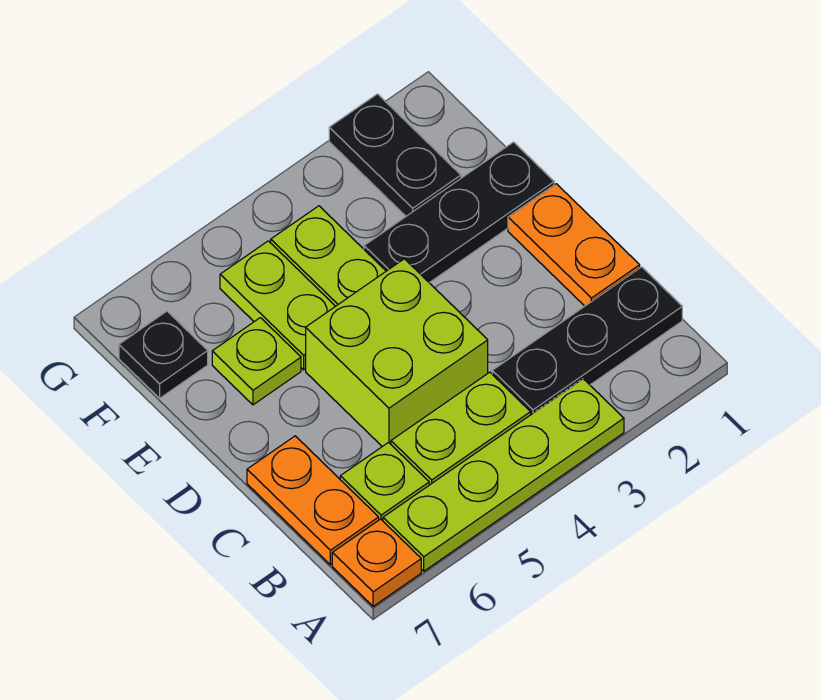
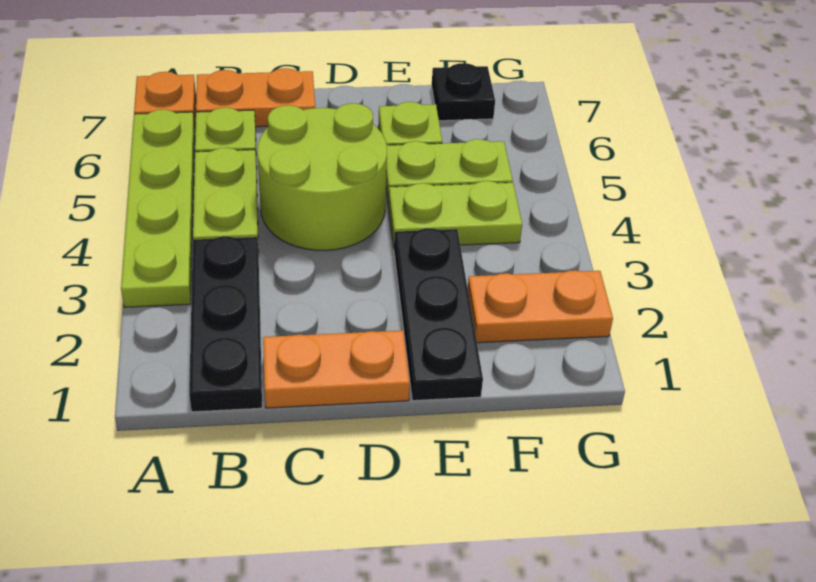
lime 2x2 brick [306,259,488,446] -> lime 2x2 round brick [257,103,387,251]
black 1x2 plate [329,94,461,216] -> orange 1x2 plate [468,270,613,343]

